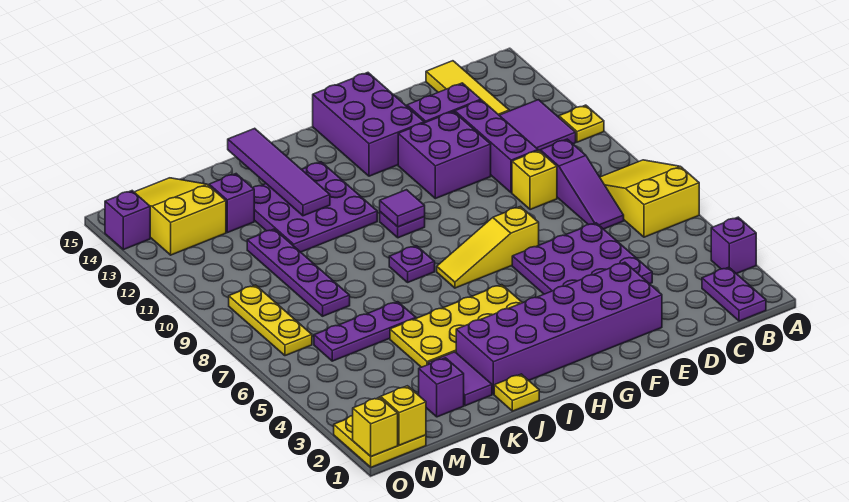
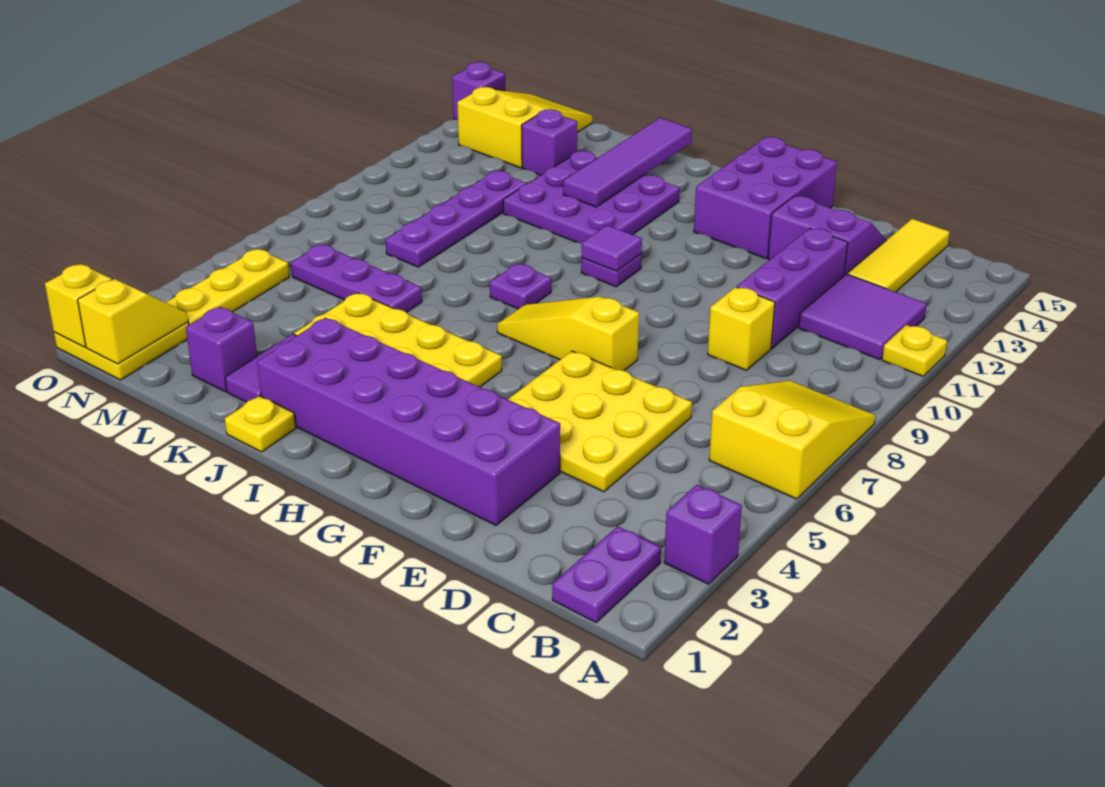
purple 1x3 slope [540,139,624,229] -> none
purple 3x3 plate [512,223,652,294] -> yellow 3x3 plate [508,351,692,492]
purple 2x2 brick [398,111,491,199] -> none
yellow 1x3 plate [229,285,312,356] -> yellow 1x3 plate moved to [165,249,289,325]

